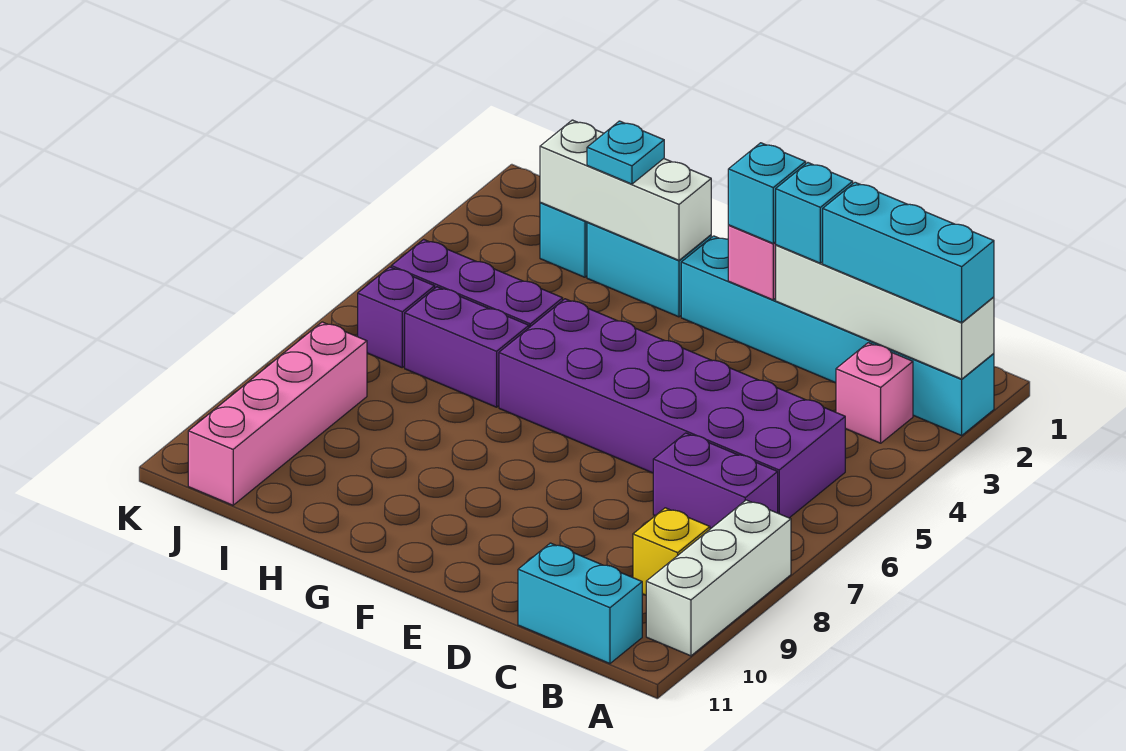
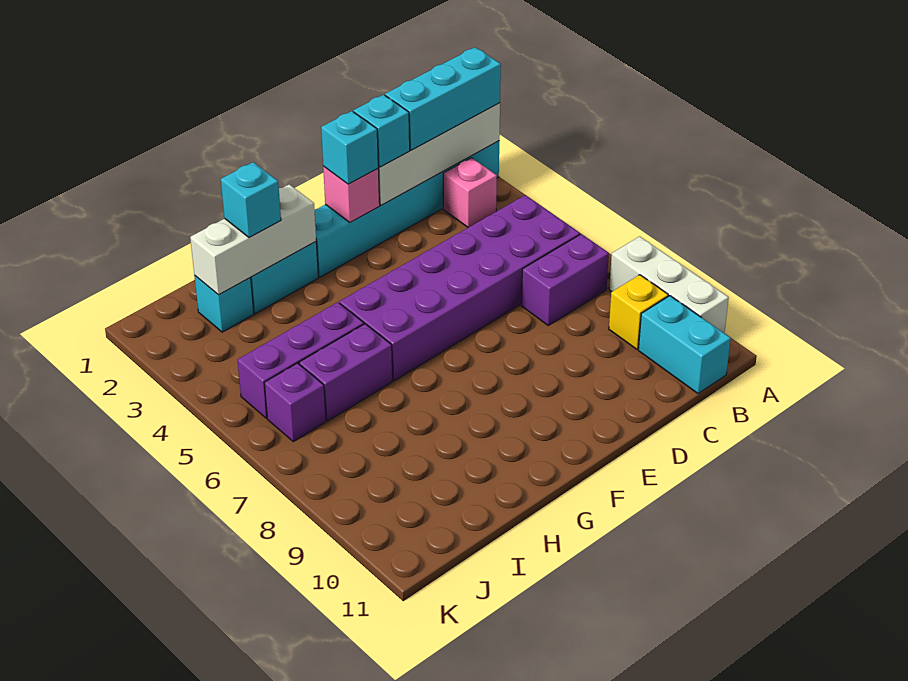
cyan 1x2 brick [518,543,642,664] -> cyan 1x2 brick turned to [638,296,731,394]
cyan 1x1 plate [587,121,664,184] -> cyan 1x1 brick [221,162,281,238]
pink 1x4 brick [188,322,367,505] -> none

